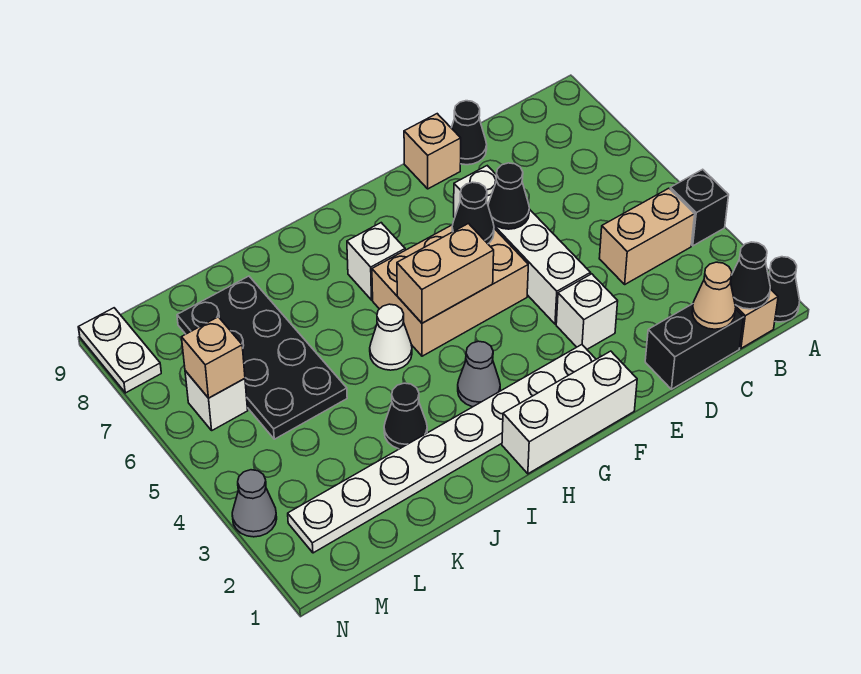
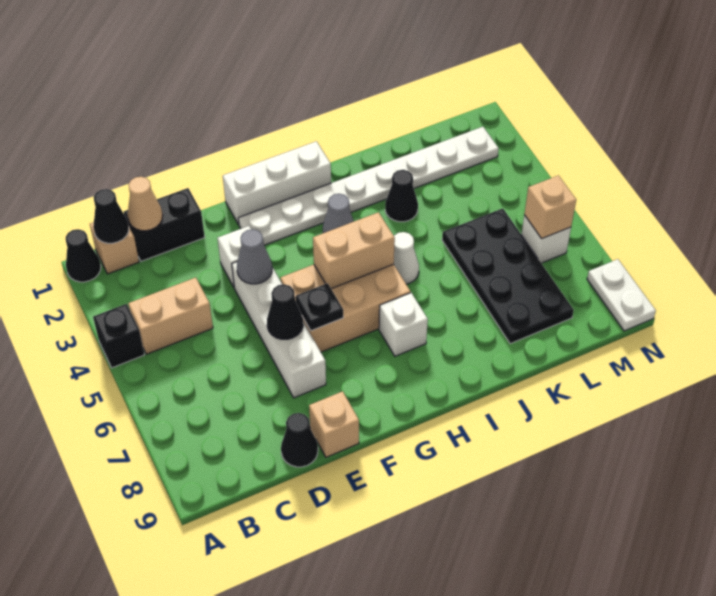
black 1x1 cone [452,182,494,244] -> black 1x1 plate [295,283,343,331]
grey 1x1 cone [232,470,277,537] -> grey 1x1 cone moved to [237,229,272,284]

